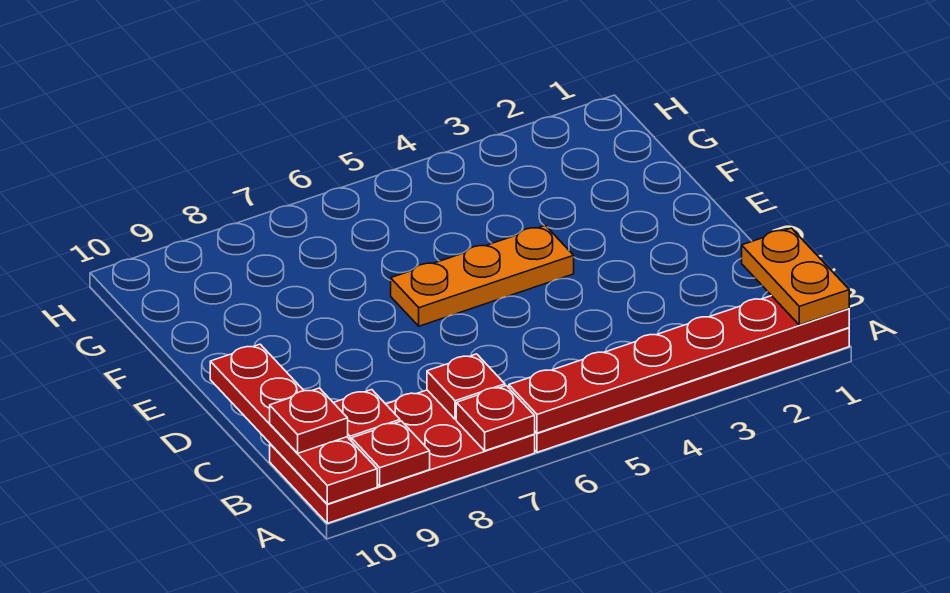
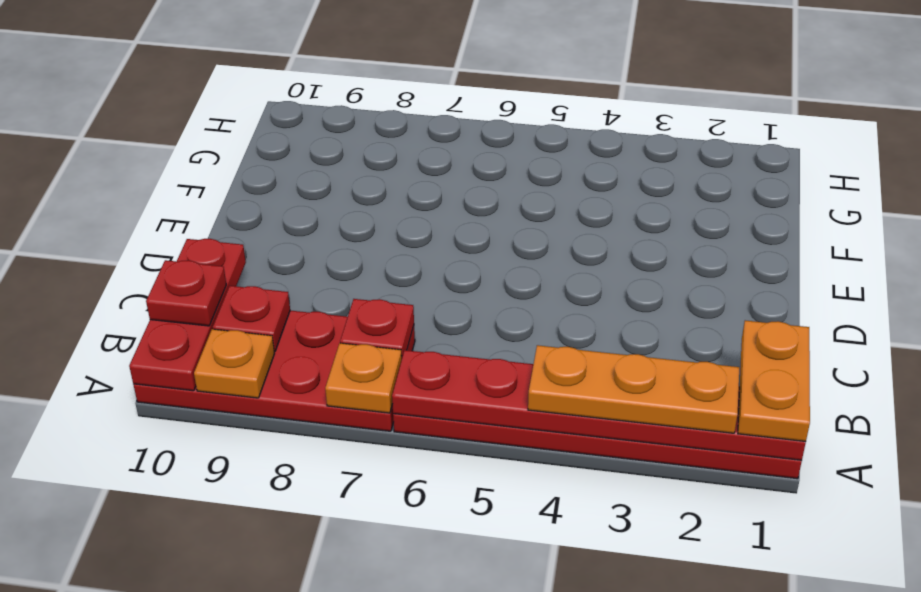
red 1x1 plate [456,386,535,451] -> orange 1x1 plate [325,343,402,413]
red 1x1 plate [352,421,430,486] -> orange 1x1 plate [194,329,274,398]
red 1x4 plate [210,344,377,504] -> red 1x3 plate [129,239,246,391]
orange 1x3 plate [391,225,574,326] -> orange 1x3 plate moved to [528,345,739,433]

